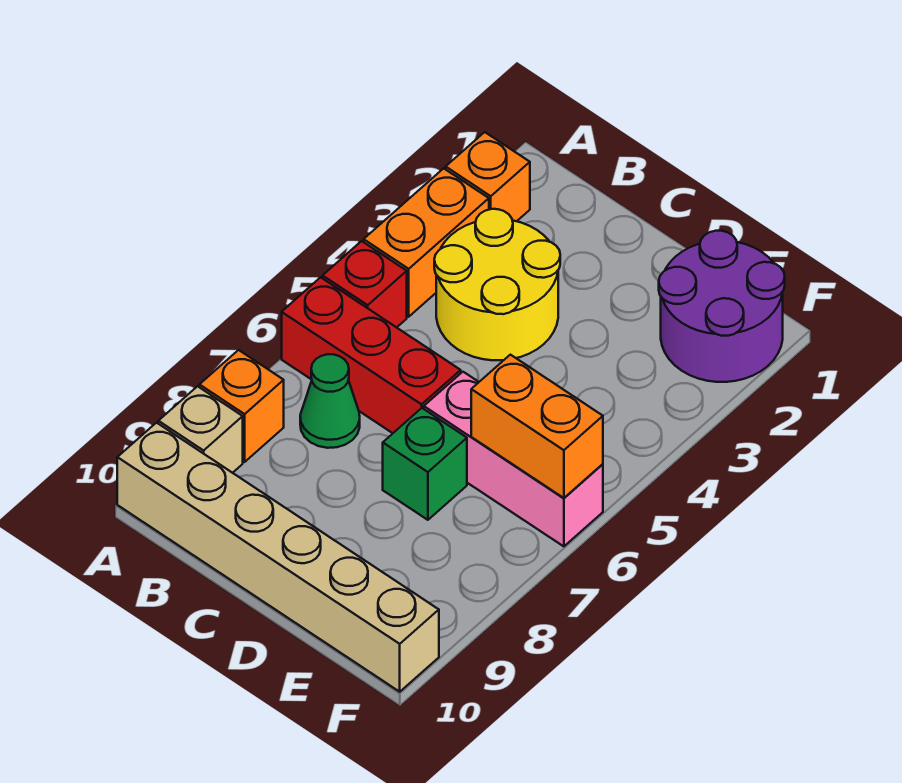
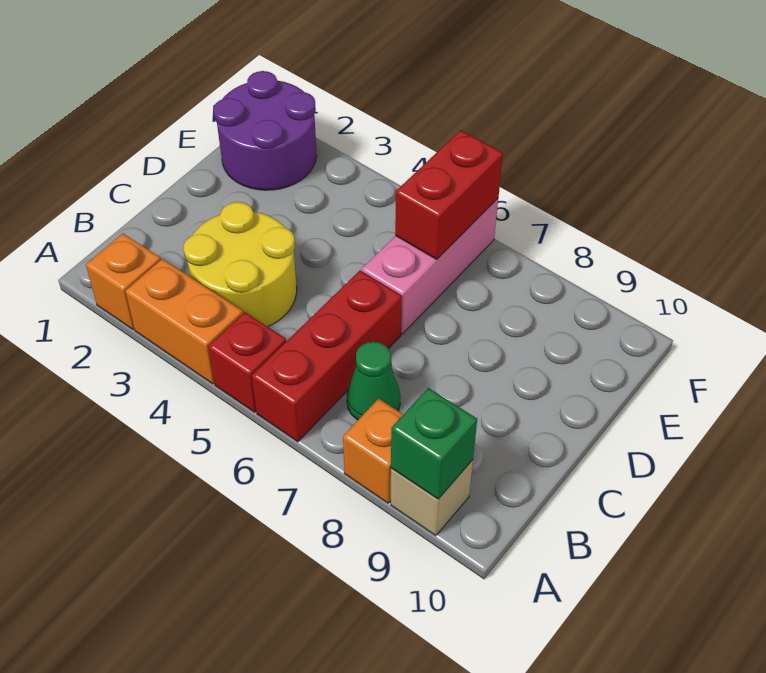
tan 1x6 brick [117,423,439,692] -> none
green 1x1 brick [383,408,467,520] -> green 1x1 brick moved to [391,388,477,499]
orange 1x2 brick [471,355,603,498] -> red 1x2 brick [395,130,503,259]

